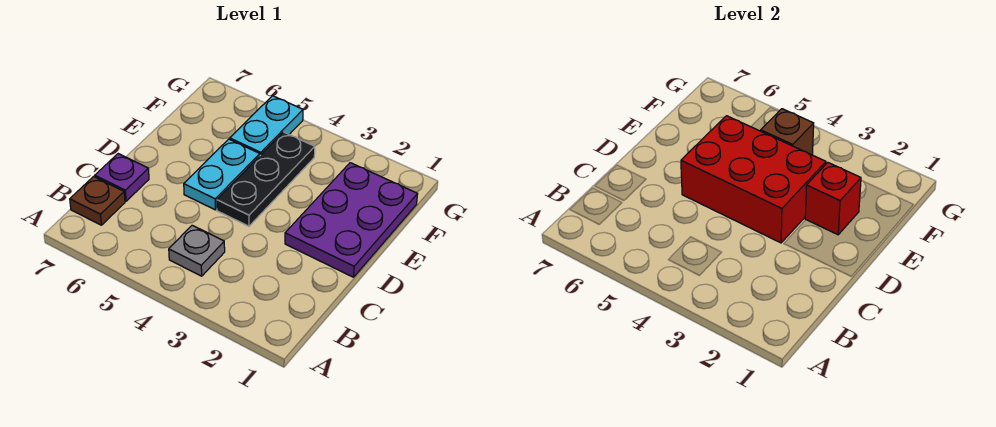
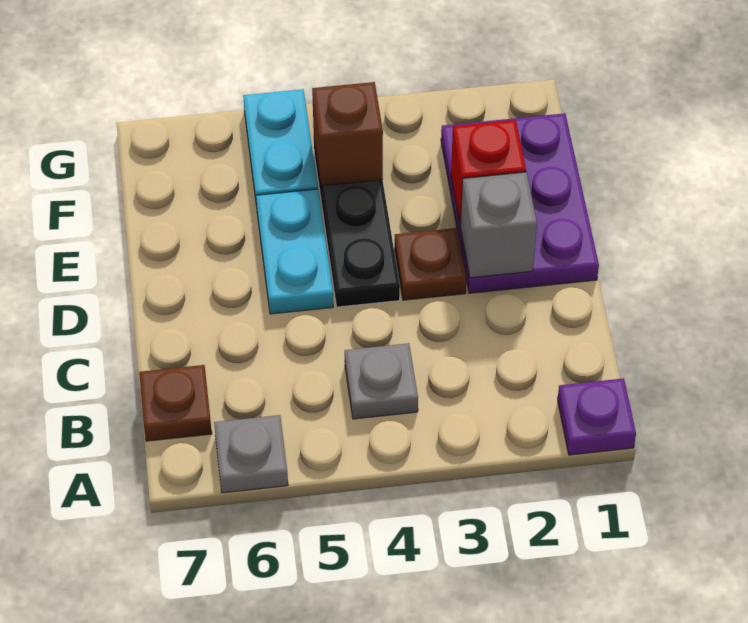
none -> grey 1x1 plate [214,415,288,493]
purple 1x1 plate [95,154,149,201] -> purple 1x1 plate moved to [558,378,636,455]
none -> grey 1x1 brick [460,172,537,278]
none -> brown 1x1 plate [395,228,466,300]
red 2x3 brick [681,116,826,243] -> none

